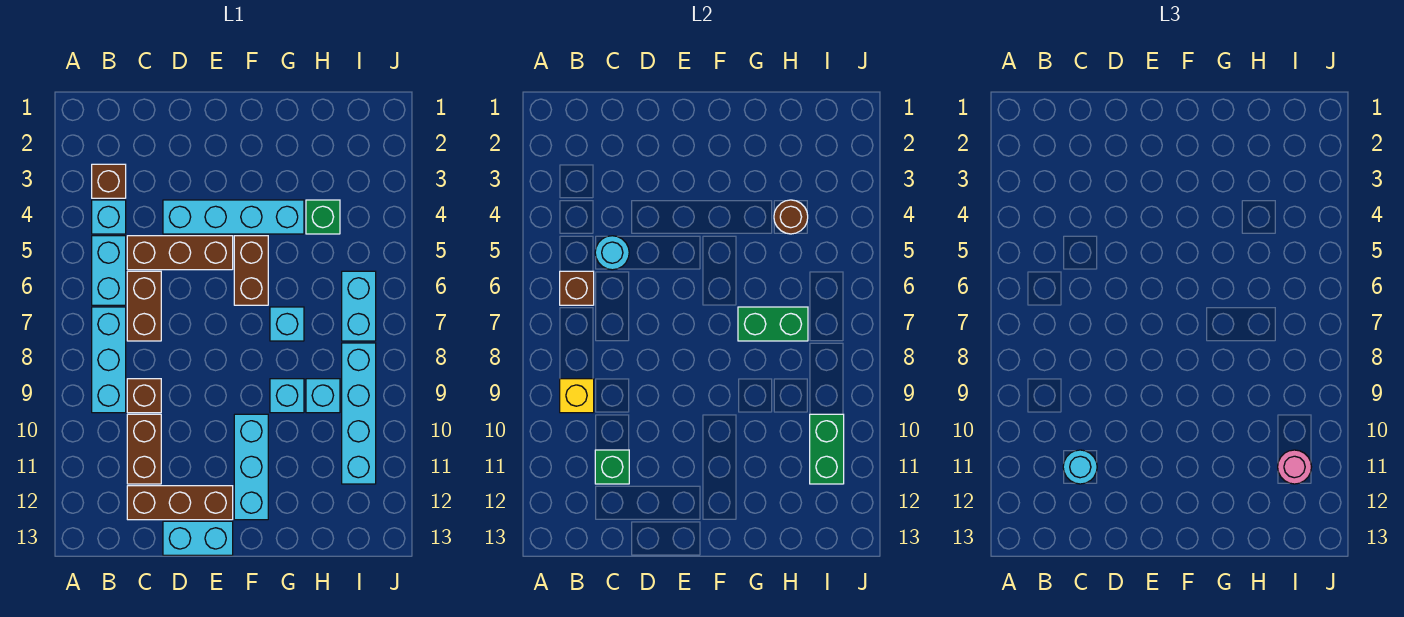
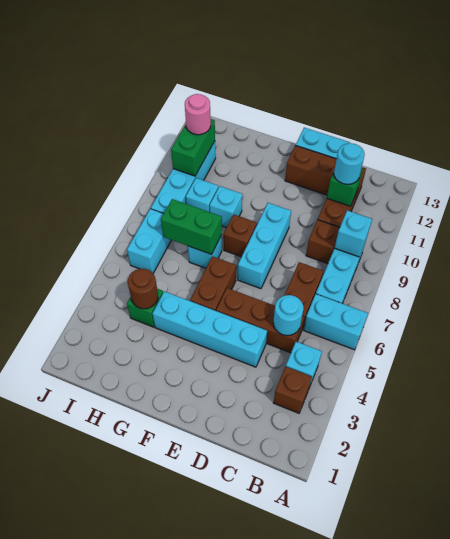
cyan 1x2 brick [92,236,126,305] -> cyan 1x2 brick turned to [304,294,368,350]
brown 1x1 brick [560,271,594,305] -> brown 1x1 brick moved to [223,214,257,257]
yellow 1x1 brick [560,379,594,413] -> cyan 1x1 brick [335,210,372,257]
cyan 1x3 brick [234,414,268,520] -> cyan 1x3 brick moved to [238,203,291,289]

